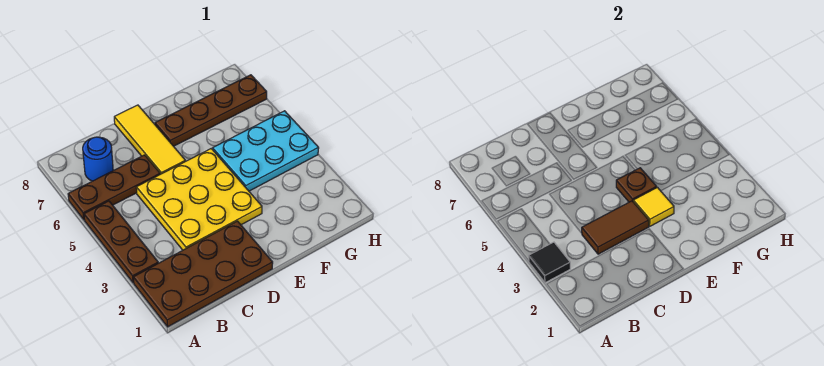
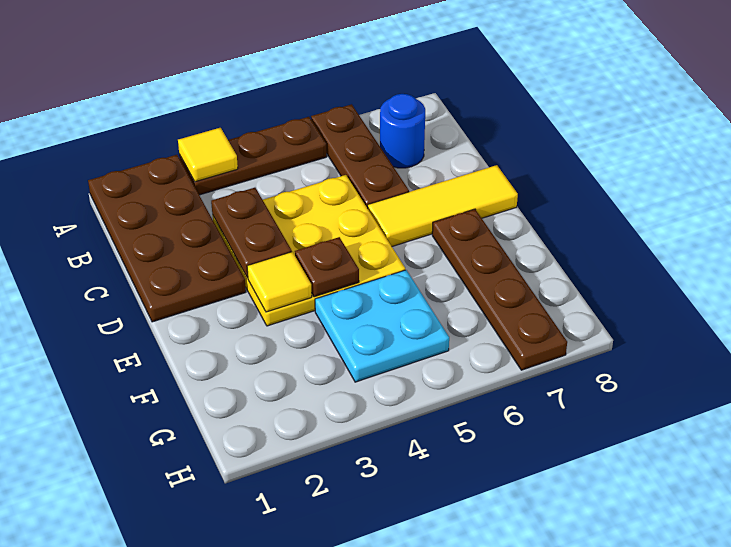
black 1x1 tile [529,242,570,283] -> yellow 1x1 tile [178,128,238,182]
brown 1x2 tile [582,201,649,254] -> brown 1x2 plate [211,188,292,278]
cyan 2x3 plate [213,111,319,191] -> cyan 2x2 plate [315,270,449,382]

